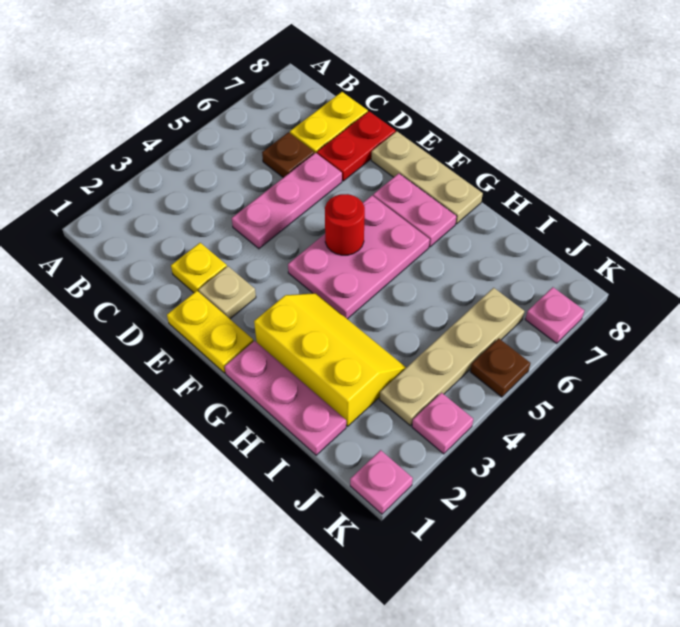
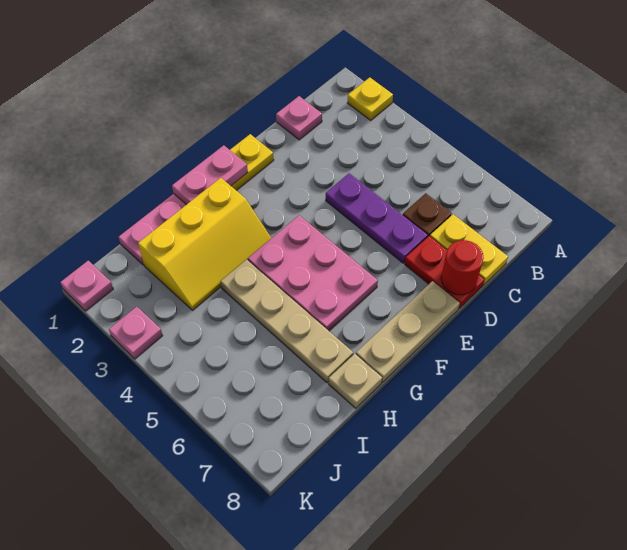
yellow 1x1 plate [171,243,227,293] -> yellow 1x1 plate moved to [348,77,393,120]
pink 1x3 plate [232,153,342,249] -> purple 1x3 plate [326,173,428,263]
tan 1x1 plate [199,266,256,319] -> tan 1x1 plate moved to [329,354,382,408]
red 1x1 round brick [325,194,365,255] -> red 1x1 round brick moved to [441,240,484,295]
pink 1x2 plate [373,174,457,247] -> pink 1x2 plate moved to [172,145,248,205]
tan 1x4 plate [380,288,524,426] -> tan 1x4 plate moved to [220,260,353,383]
brown 1x1 plate [470,338,530,397] -> none
pink 1x1 plate [525,287,584,343] -> pink 1x1 plate moved to [276,96,322,140]

